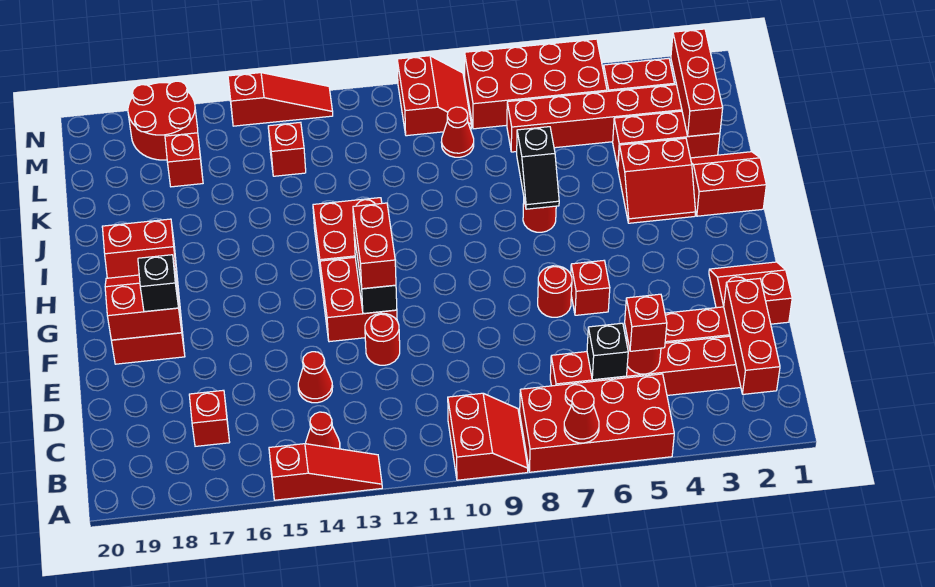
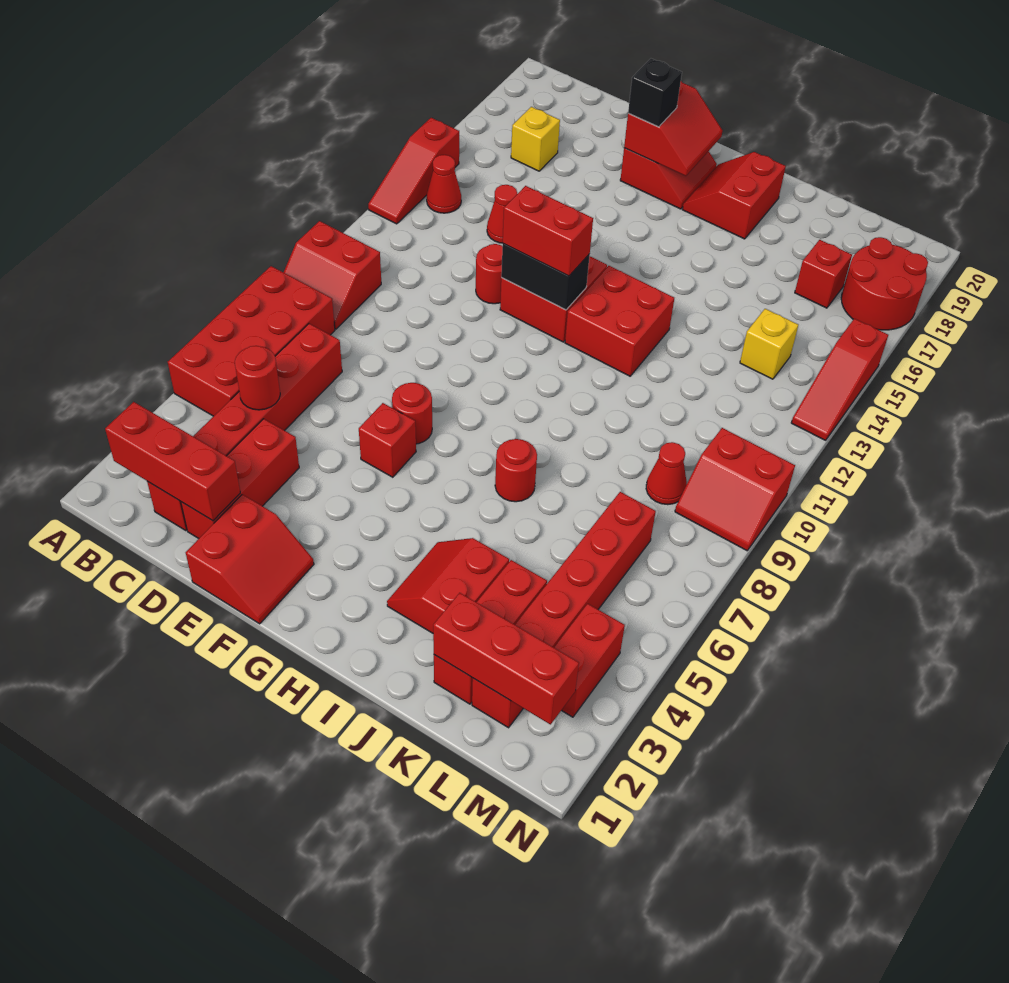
red 1x1 cone [564,391,599,443] -> none
red 1x1 brick [625,294,667,351] -> none
black 1x1 brick [587,323,628,380] -> none
red 1x1 brick [189,390,230,446] -> yellow 1x1 brick [511,107,560,171]
red 2x2 slope [690,152,766,216] -> none
black 1x2 slope [517,127,559,209] -> none
red 1x1 brick [268,122,306,176] -> yellow 1x1 brick [740,309,798,379]
red 2x4 brick [465,39,607,129] -> none

